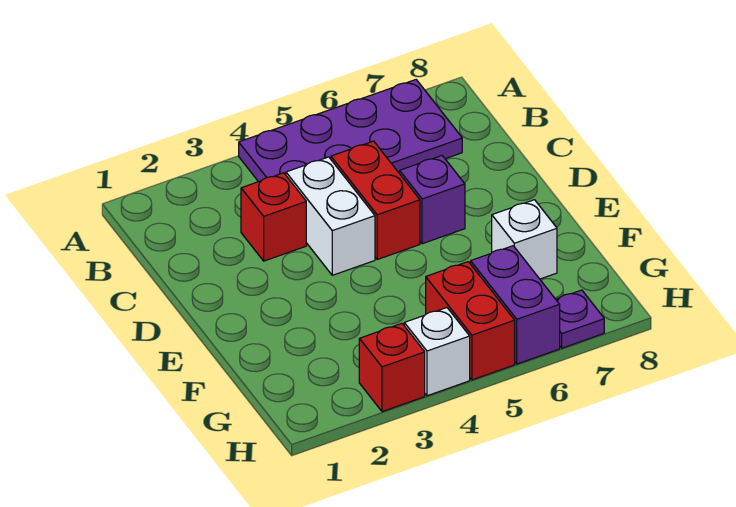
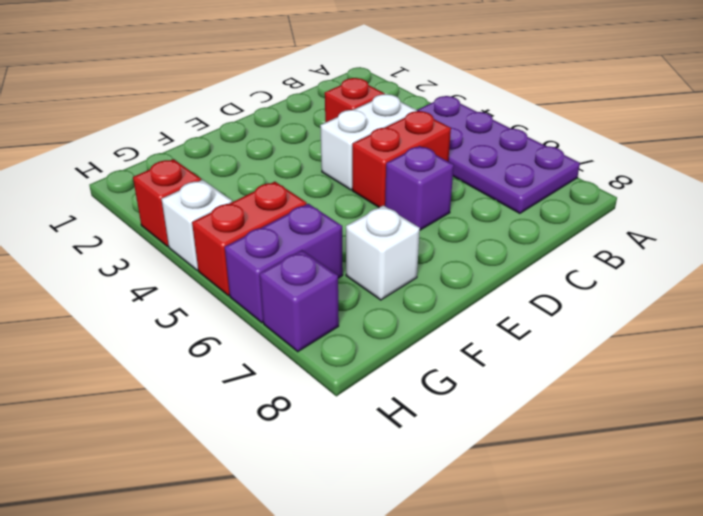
purple 1x1 plate [556,290,604,348] -> purple 1x1 brick [260,250,339,352]

